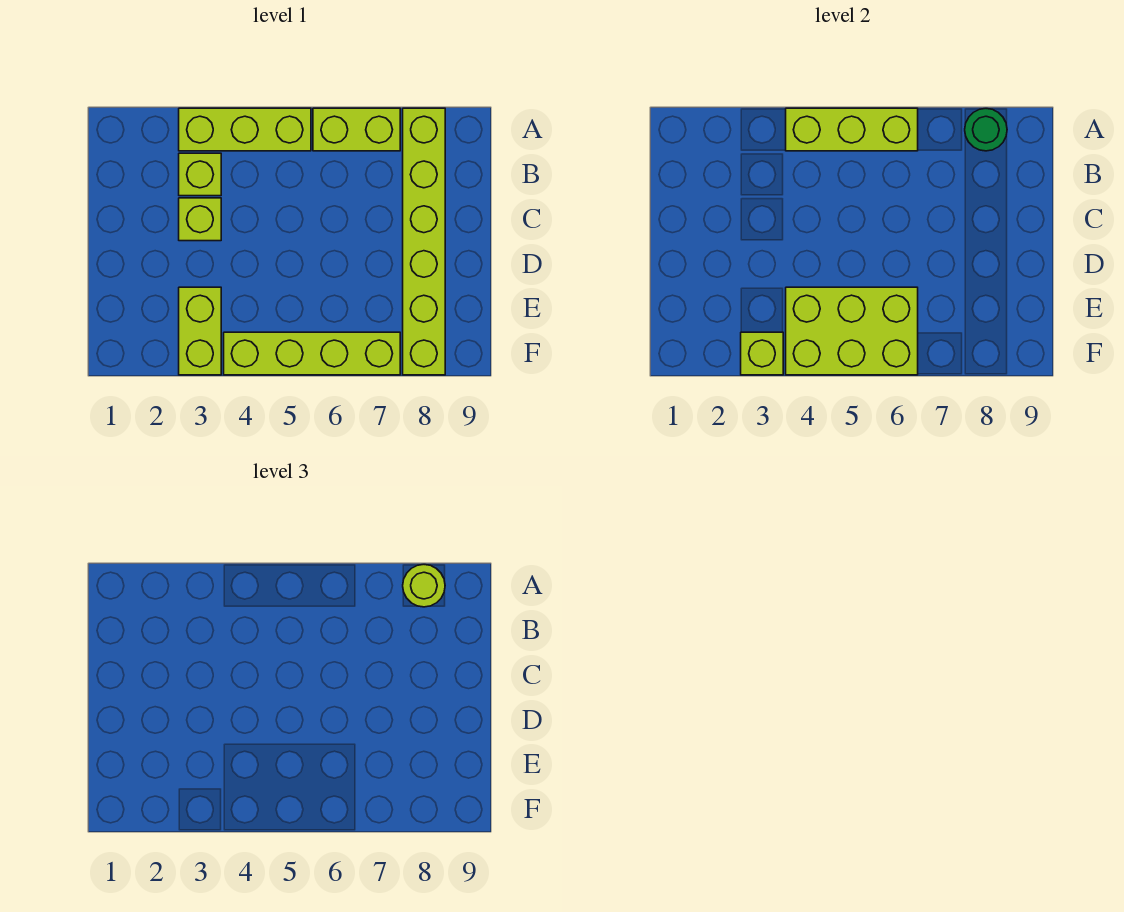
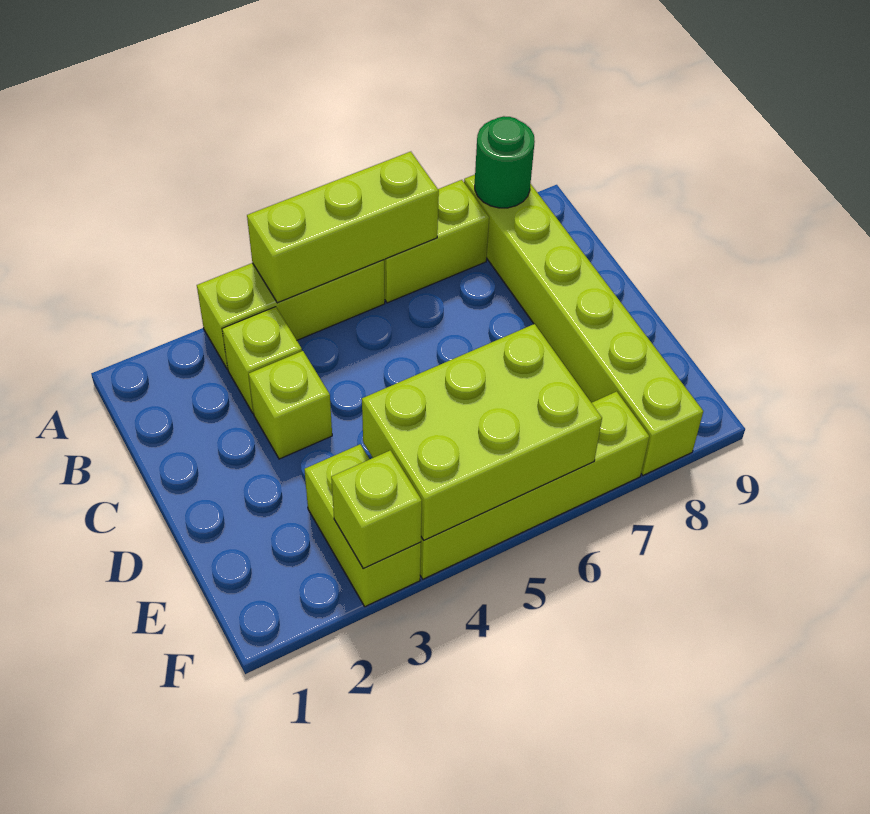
lime 1x1 round brick [403,565,445,607] -> none

